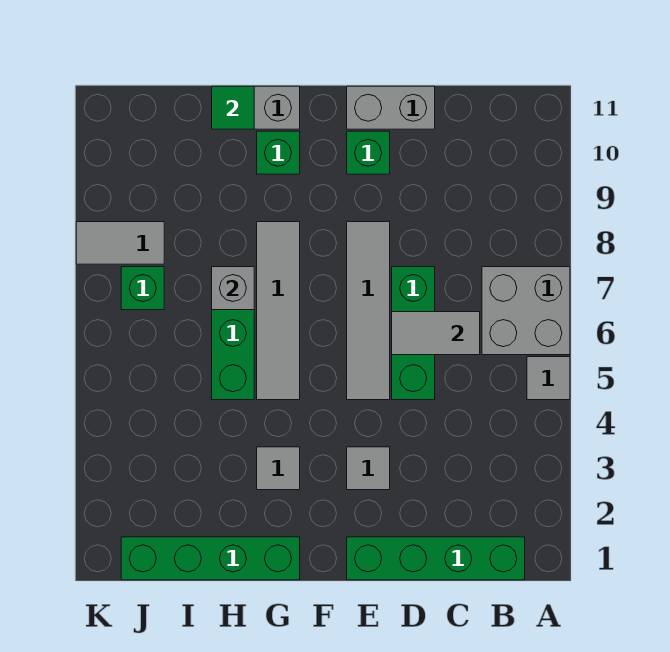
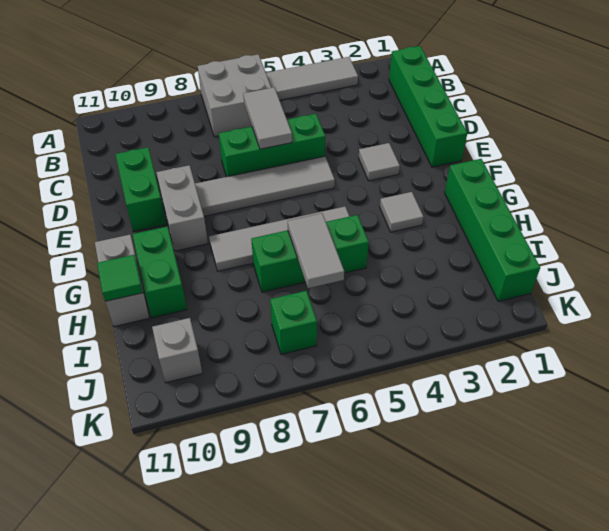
grey 1x1 tile [527,357,570,400] -> grey 1x3 tile [266,57,358,100]
grey 1x2 brick [347,86,435,129] -> grey 1x2 brick moved to [156,165,208,251]
green 1x1 brick [347,131,390,174] -> green 1x2 brick [116,147,166,232]
green 1x1 brick [257,131,300,174] -> green 1x2 brick [132,226,187,318]
grey 1x1 brick [212,267,254,310] -> grey 1x1 brick moved to [152,318,202,383]
grey 1x2 tile [76,222,164,264] -> grey 1x2 tile moved to [288,213,344,288]

